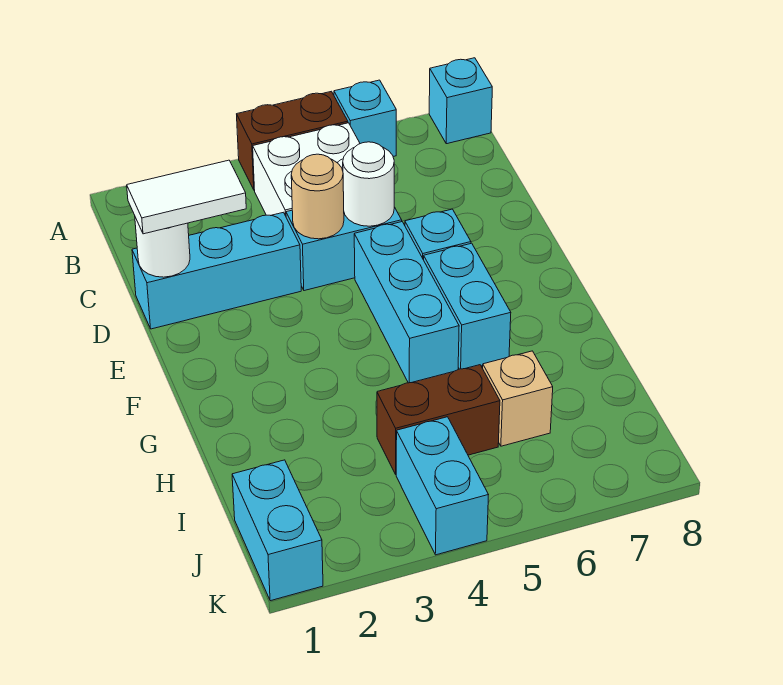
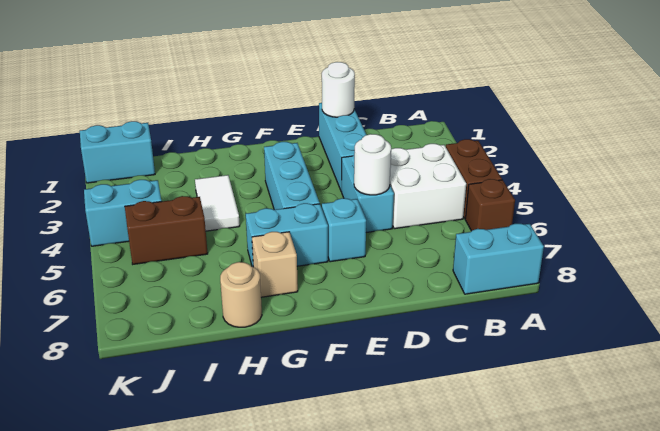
cyan 1x1 brick [334,80,396,157] -> brown 1x1 brick [465,179,515,231]
cyan 1x1 brick [429,58,492,144] -> cyan 1x2 brick [453,224,544,294]
white 1x2 tile [127,160,246,234] -> white 1x2 tile moved to [195,175,240,231]
tan 1x1 round brick [291,154,344,239] -> tan 1x1 round brick moved to [220,262,262,327]
cyan 1x3 brick [354,222,459,383] -> cyan 1x3 brick turned to [264,142,320,210]
brown 1x2 brick [377,365,500,474] -> brown 1x2 brick turned to [125,196,208,264]
tan 1x1 brick [483,351,553,446] -> tan 1x1 brick moved to [252,232,298,297]

